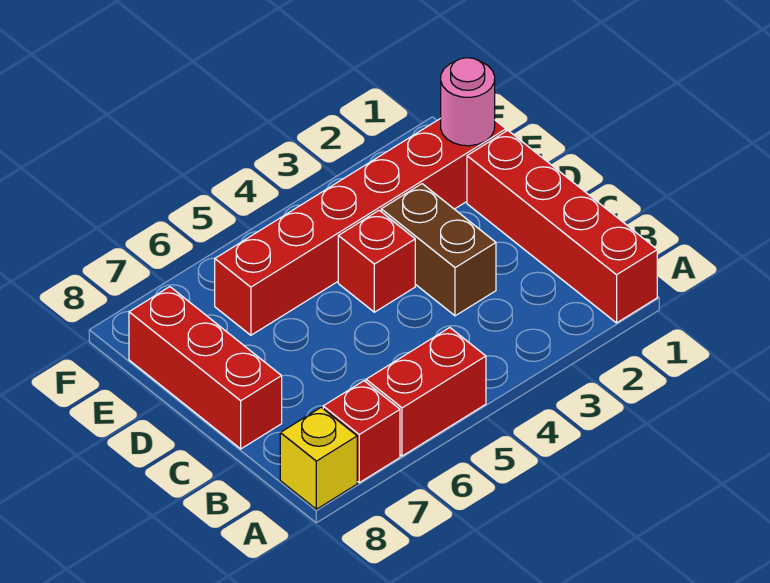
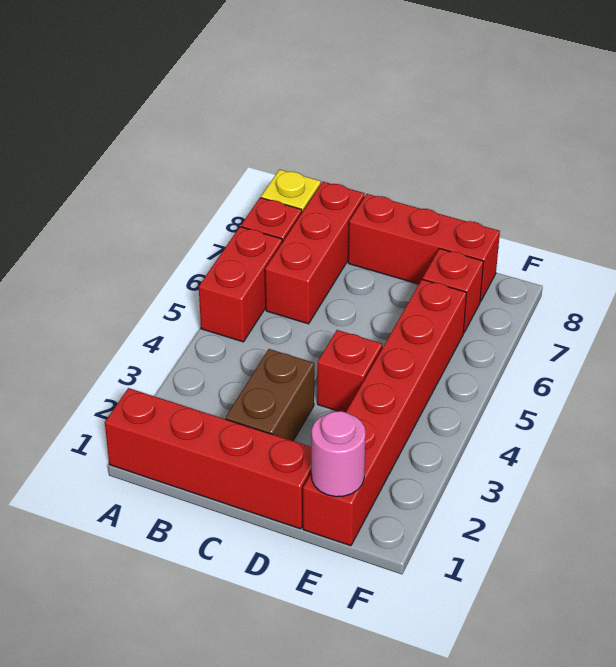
none -> red 1x3 brick [265,182,364,324]
brown 1x2 brick [381,184,496,316] -> brown 1x2 brick turned to [226,349,314,441]
none -> red 1x1 brick [423,249,484,333]

